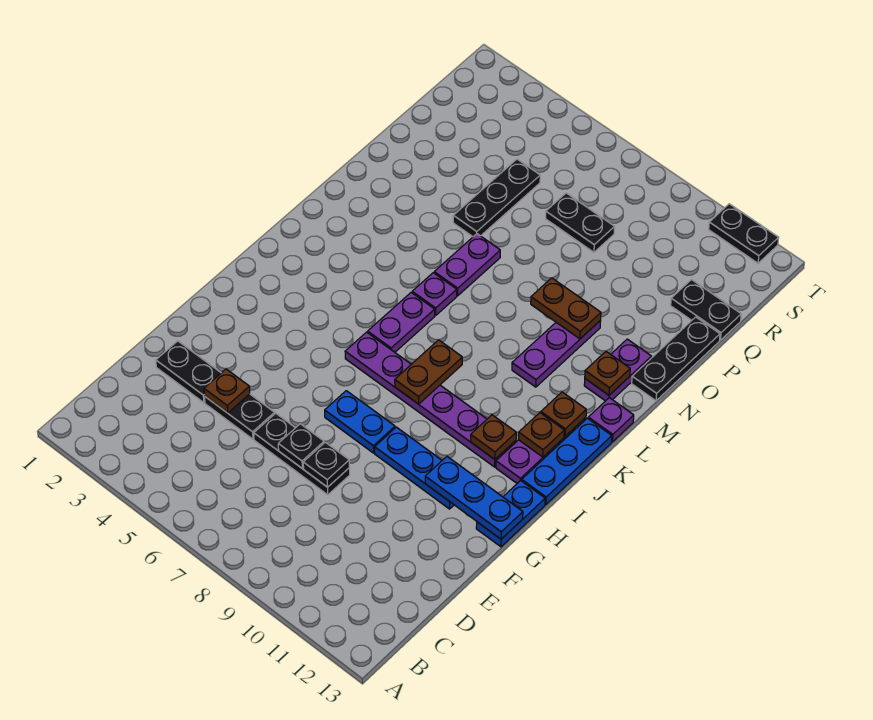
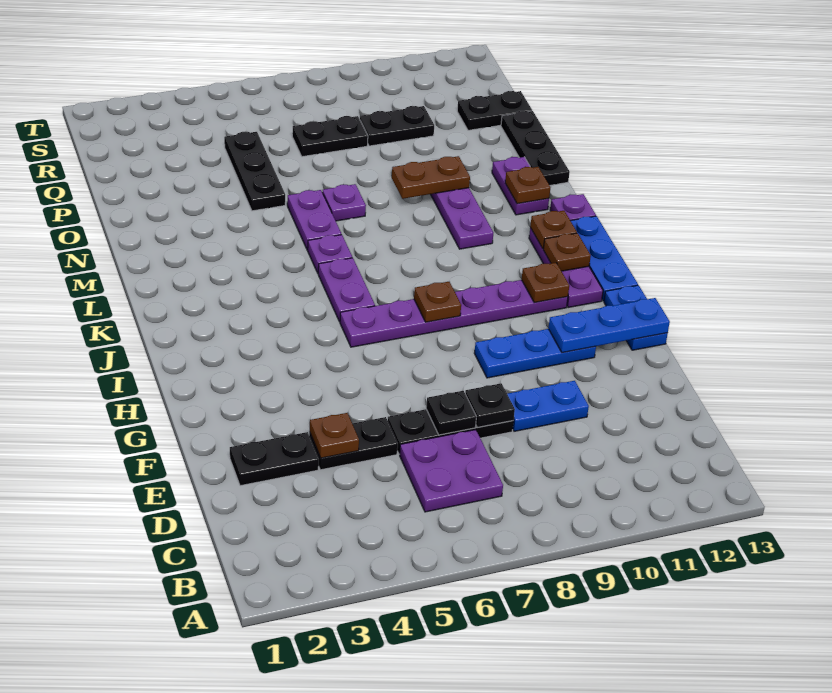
none -> purple 2x2 plate [400,430,503,512]
blue 1x2 plate [325,391,395,453] -> blue 1x2 plate moved to [507,381,589,431]
brown 1x2 plate [395,340,462,404] -> brown 1x1 plate [414,282,461,322]
none -> purple 1x1 plate [322,184,366,221]
black 1x2 plate [709,204,779,263] -> black 1x2 plate moved to [360,106,434,146]

